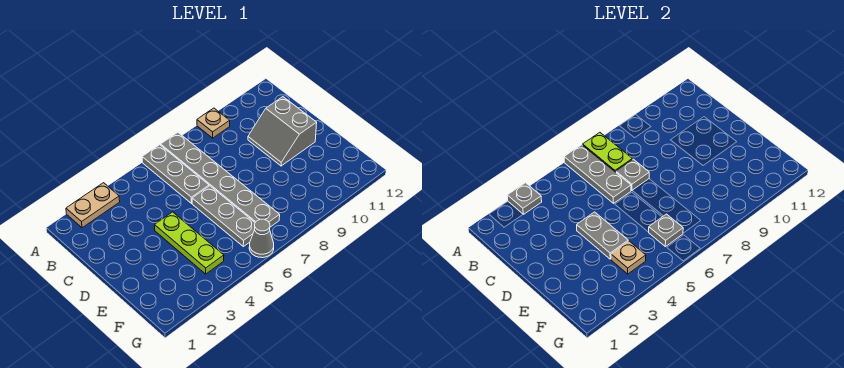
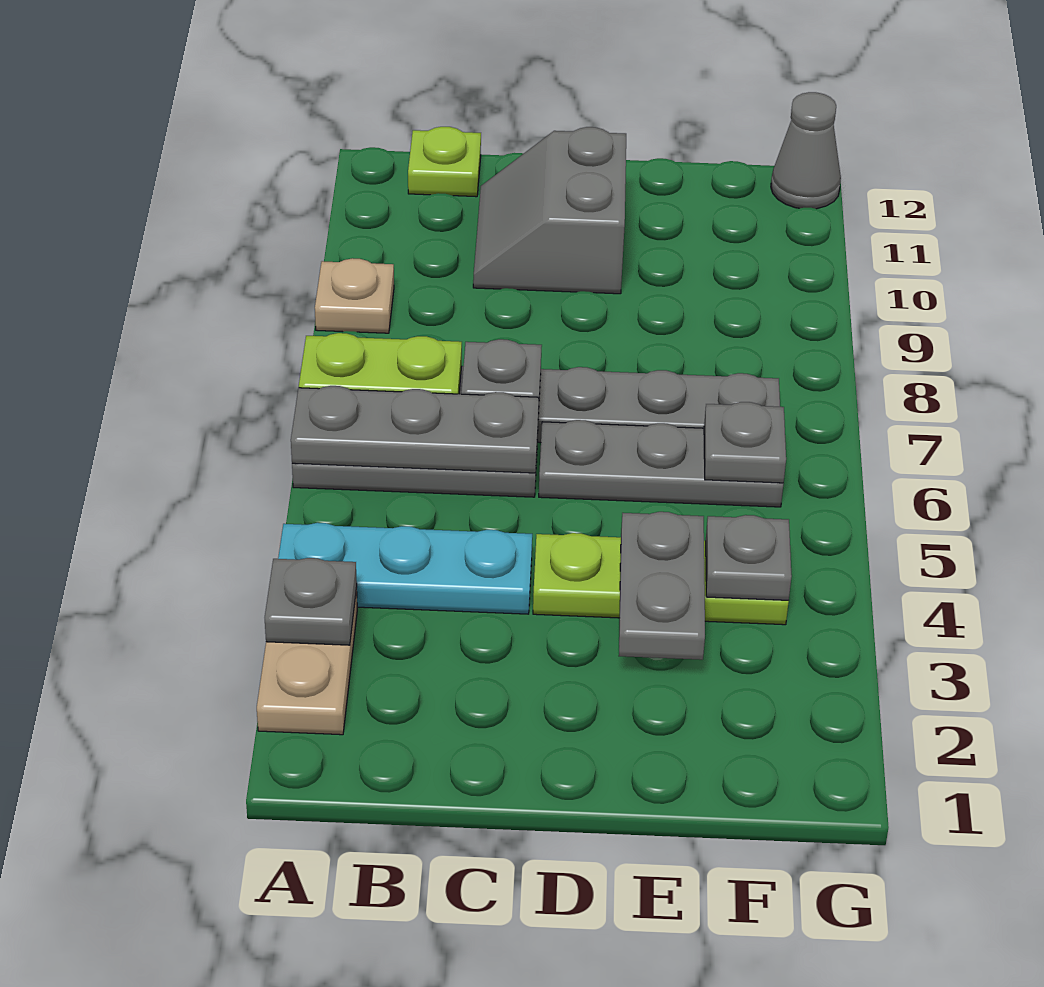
none -> cyan 1x3 plate [278,523,532,614]
none -> lime 1x1 plate [408,127,481,197]
grey 2x2 slope [248,97,317,166] -> grey 2x2 slope turned to [473,127,626,294]
grey 1x2 plate [577,212,628,259] -> grey 1x2 plate turned to [619,512,705,660]
tan 1x1 plate [611,241,646,274] -> grey 1x1 plate [706,515,792,600]
grey 1x1 cone [249,219,274,258] -> grey 1x1 cone moved to [771,92,841,209]

